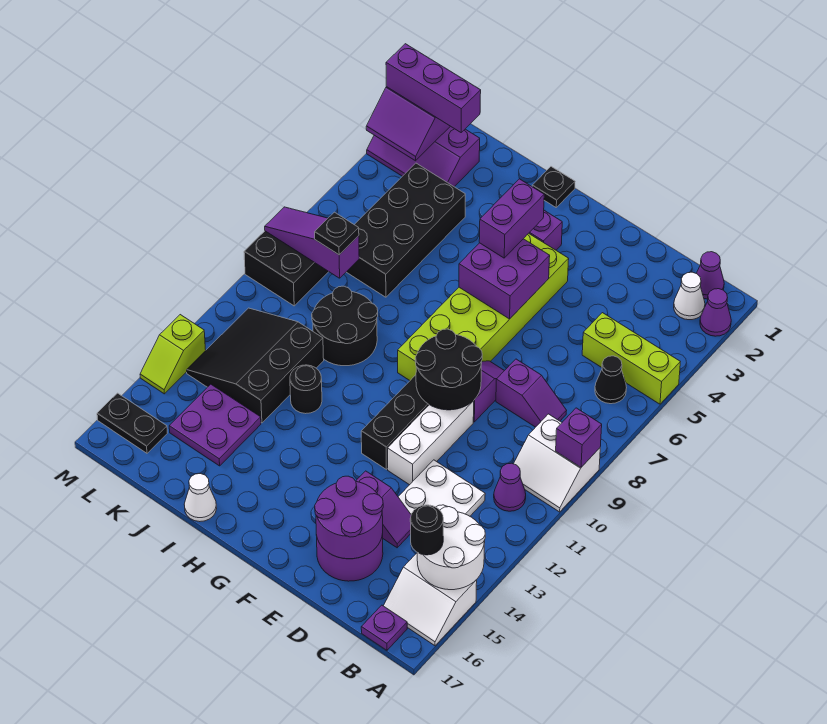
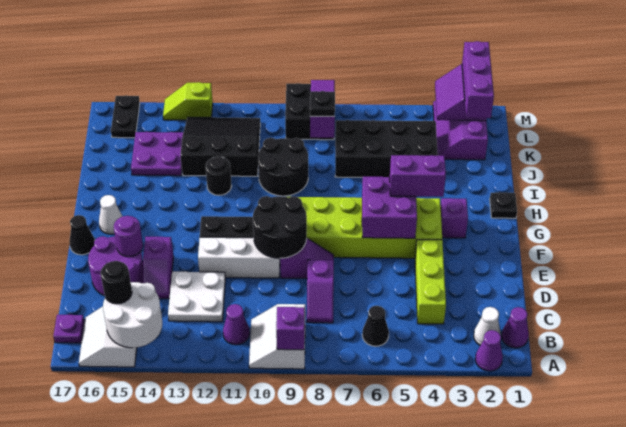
lime 1x3 brick [582,313,680,404] -> lime 1x3 brick moved to [415,240,446,324]
purple 2x2 round brick [315,476,383,559] -> purple 1x1 round brick [114,216,143,257]
none -> black 1x1 cone [69,215,95,255]
white 1x1 cone [184,474,217,522] -> white 1x1 cone moved to [99,195,123,234]

